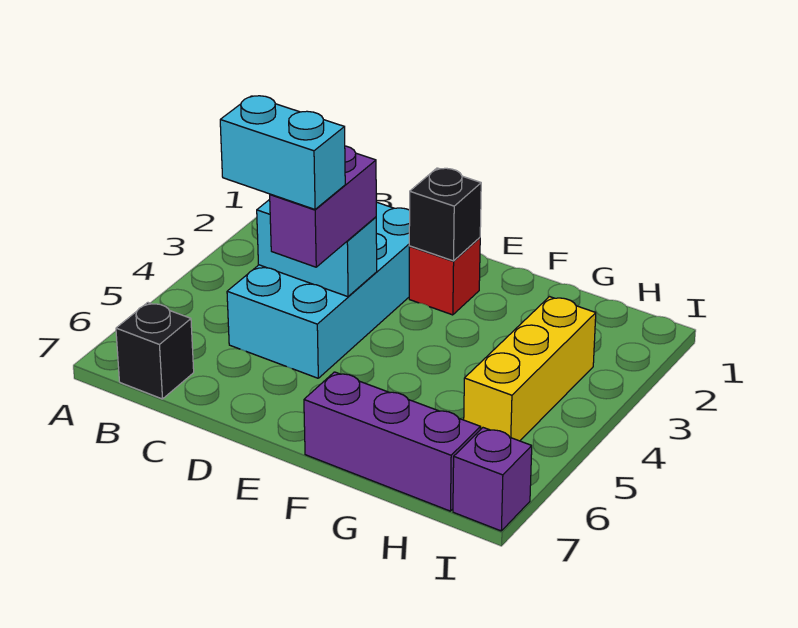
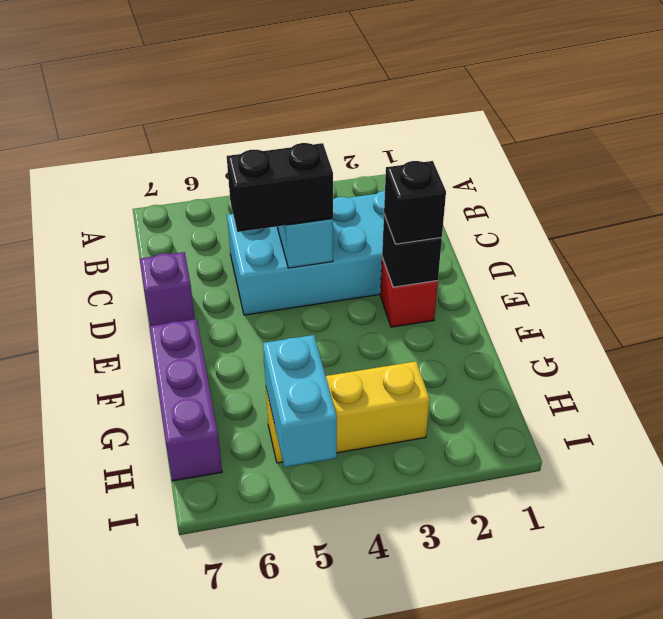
black 1x1 brick [116,303,194,399] -> black 1x1 brick moved to [384,161,446,244]
cyan 1x2 brick [220,96,345,209] -> cyan 1x2 brick moved to [263,335,337,467]
purple 1x2 brick [270,146,376,267] -> black 1x2 brick [227,143,333,232]
purple 1x1 brick [453,428,532,531] -> purple 1x1 brick moved to [140,252,195,326]

